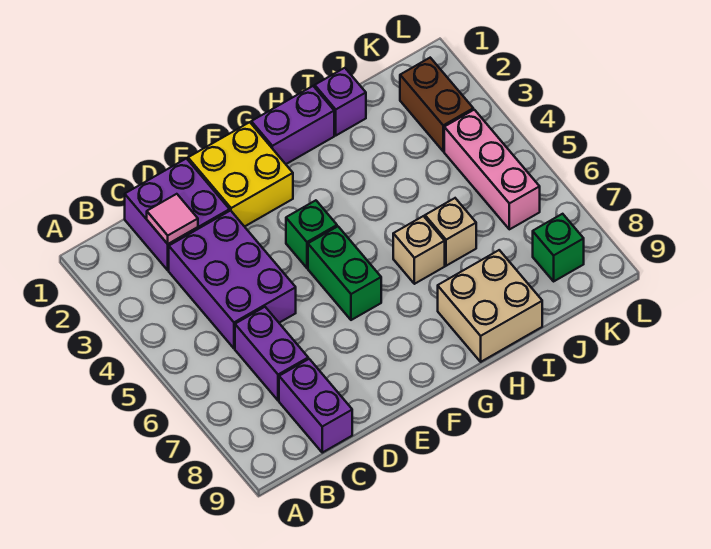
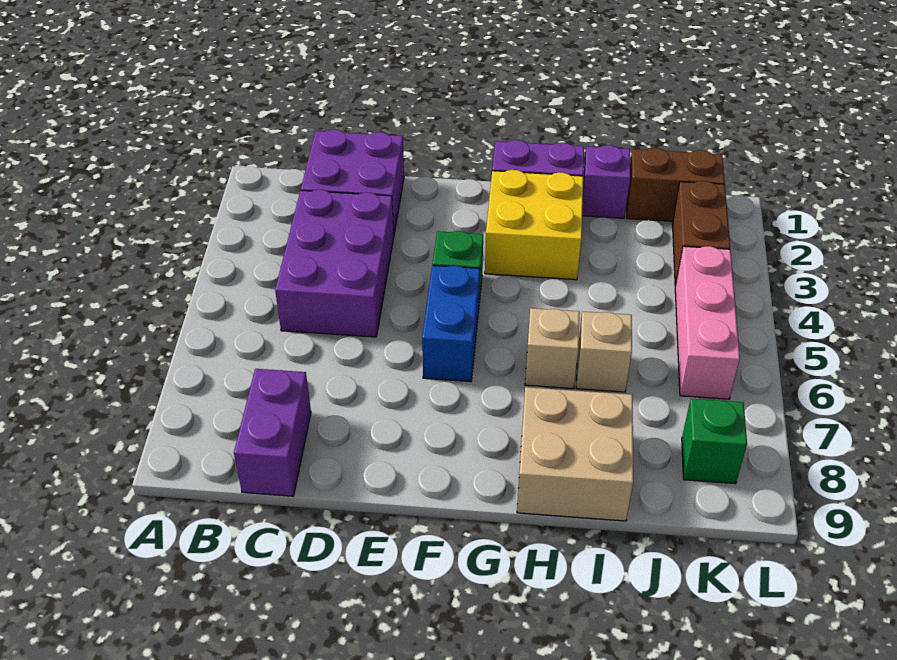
pink 1x1 tile [147,194,198,244] -> none
purple 1x2 brick [235,307,308,401] -> none
yellow 2x2 brick [188,122,293,227] -> yellow 2x2 brick moved to [485,170,583,280]
green 1x2 brick [308,227,381,320] -> blue 1x2 brick [422,265,480,382]
none -> brown 1x2 brick [627,148,725,221]

